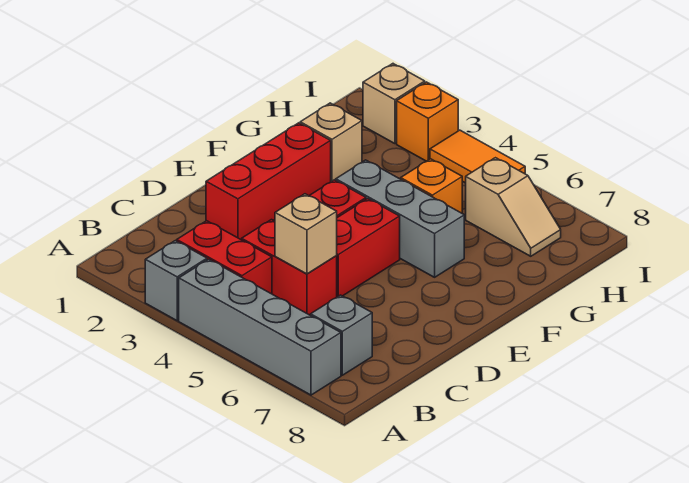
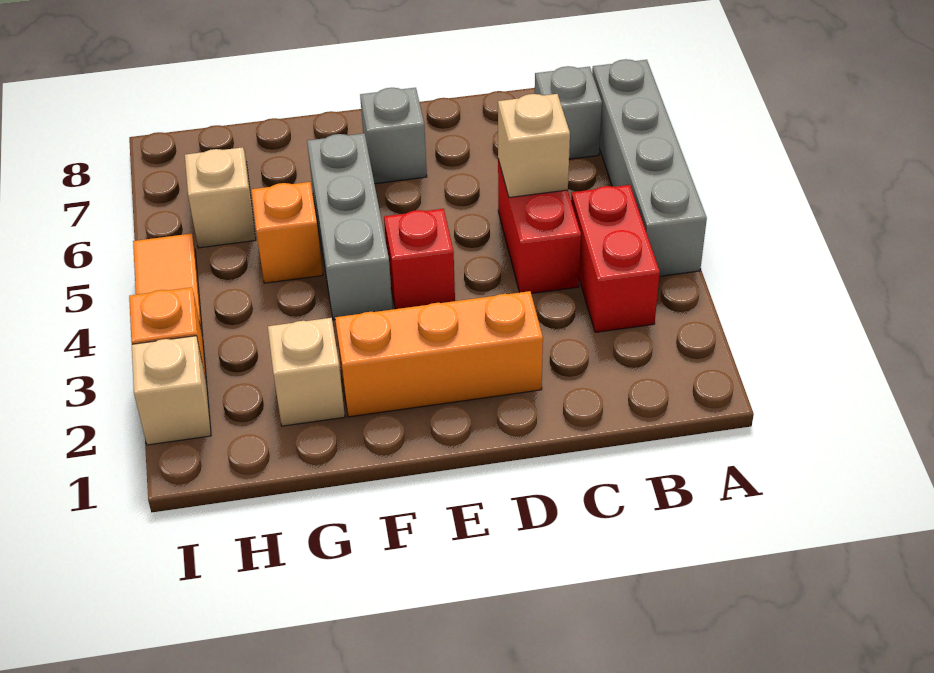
grey 1x1 brick [145,241,207,321] -> grey 1x1 brick moved to [360,88,427,184]
red 1x3 brick [206,123,331,240] -> orange 1x3 brick [335,291,543,417]
red 1x2 brick [336,199,400,297] -> none

